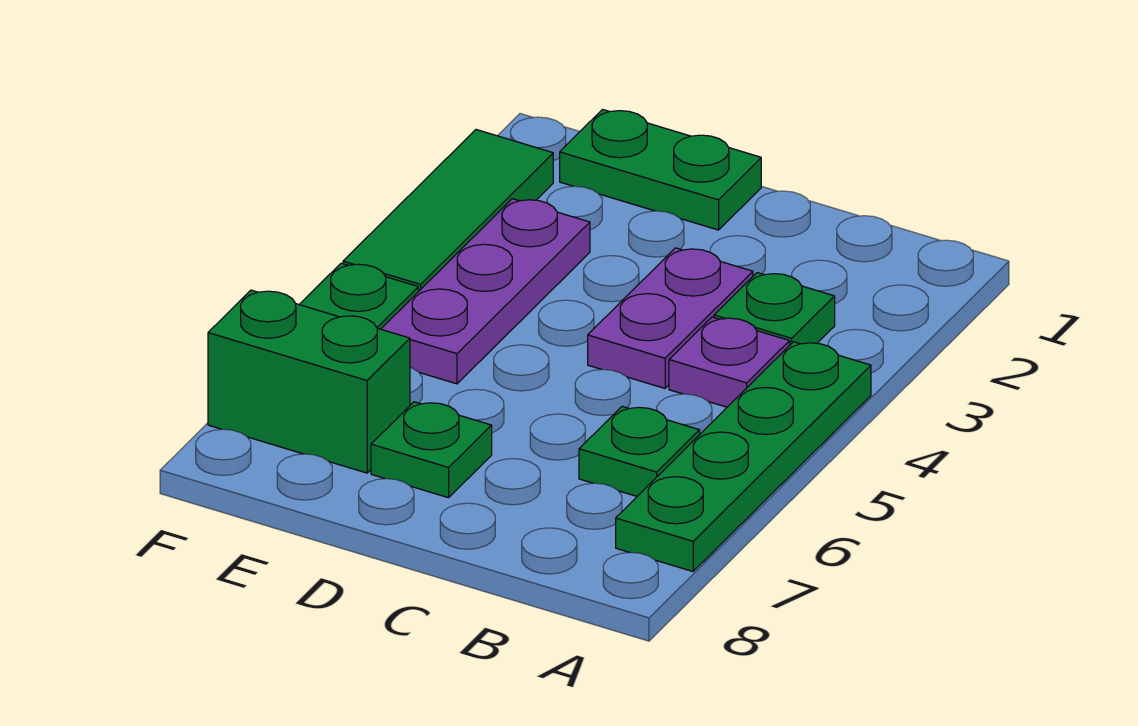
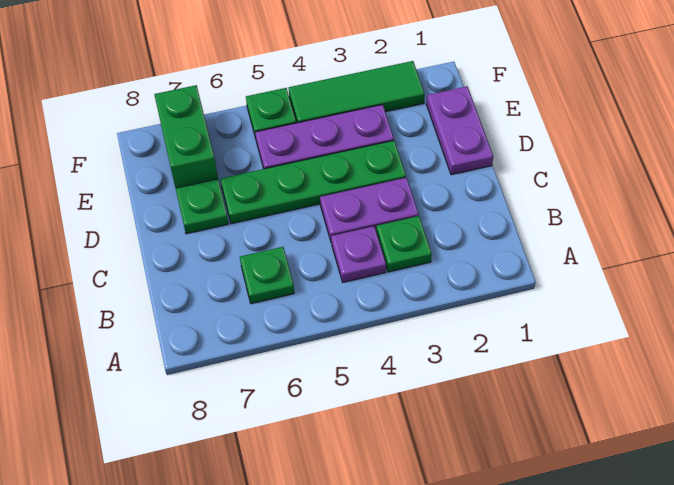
green 1x4 plate [616,342,871,571] -> green 1x4 plate moved to [221,141,406,224]
green 1x2 plate [560,110,761,230] -> purple 1x2 plate [426,86,493,175]

